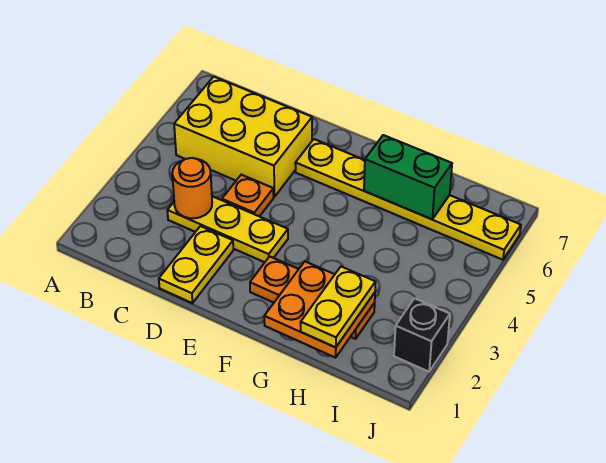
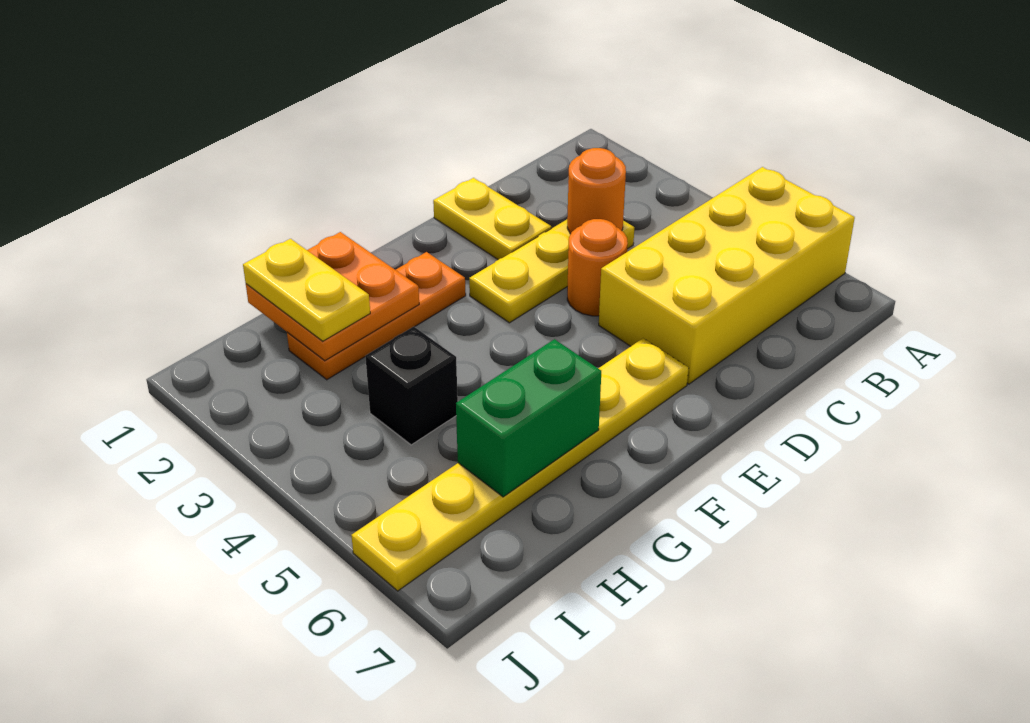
yellow 2x3 brick [174,77,312,197] -> yellow 2x4 brick [599,167,855,384]
orange 1x1 plate [222,175,274,216] -> orange 1x1 round brick [567,219,628,316]
black 1x1 brick [394,298,450,372] -> black 1x1 brick moved to [365,327,458,445]

